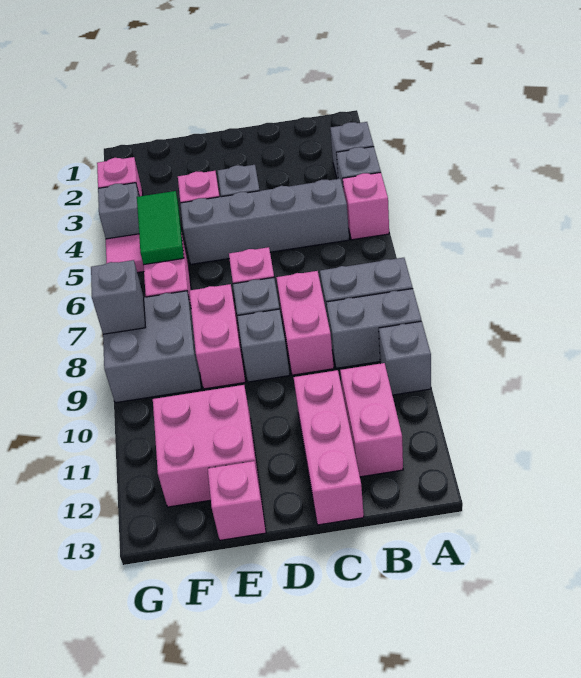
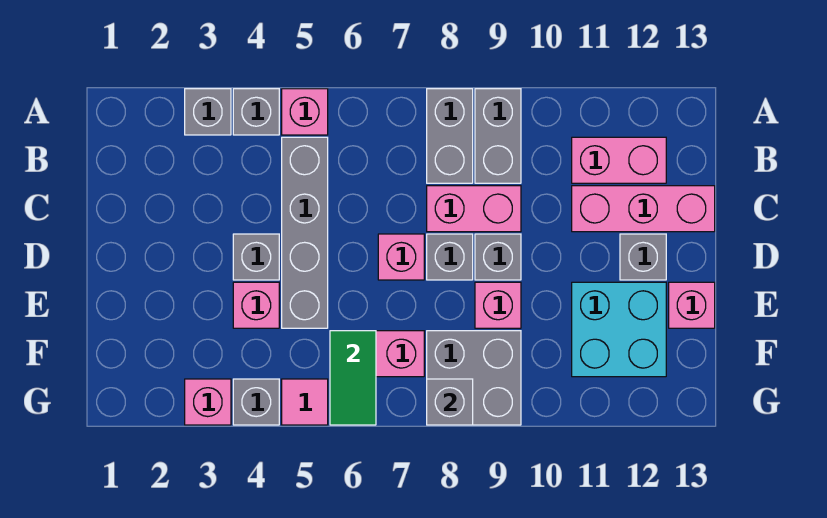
grey 1x1 brick [379,321,431,395] -> grey 1x1 brick moved to [620,234,666,280]
pink 1x2 brick [189,284,245,389] -> pink 1x1 brick [475,282,521,328]
pink 2x2 brick [153,385,260,507] -> cyan 2x2 brick [572,282,666,377]
green 1x2 tile [137,191,184,265] -> green 1x2 tile turned to [330,331,376,425]

